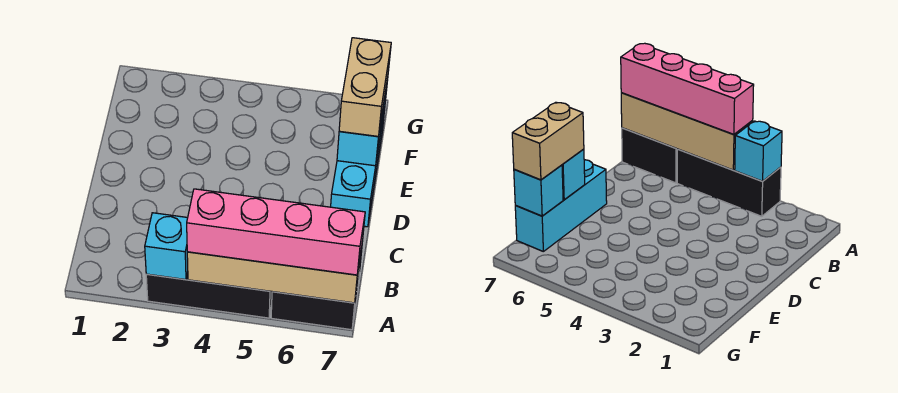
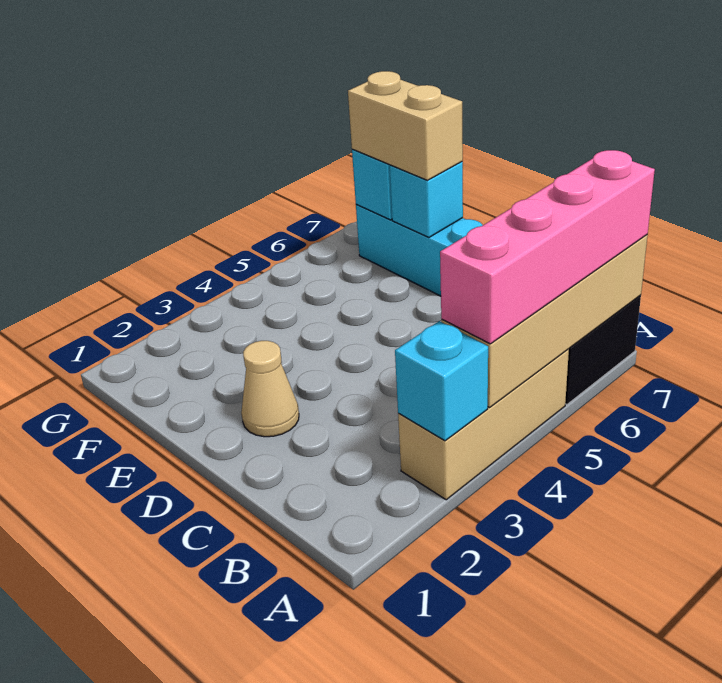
black 1x3 brick [146,273,272,318] -> tan 1x3 brick [398,349,569,500]
none -> tan 1x1 cone [241,341,299,437]

